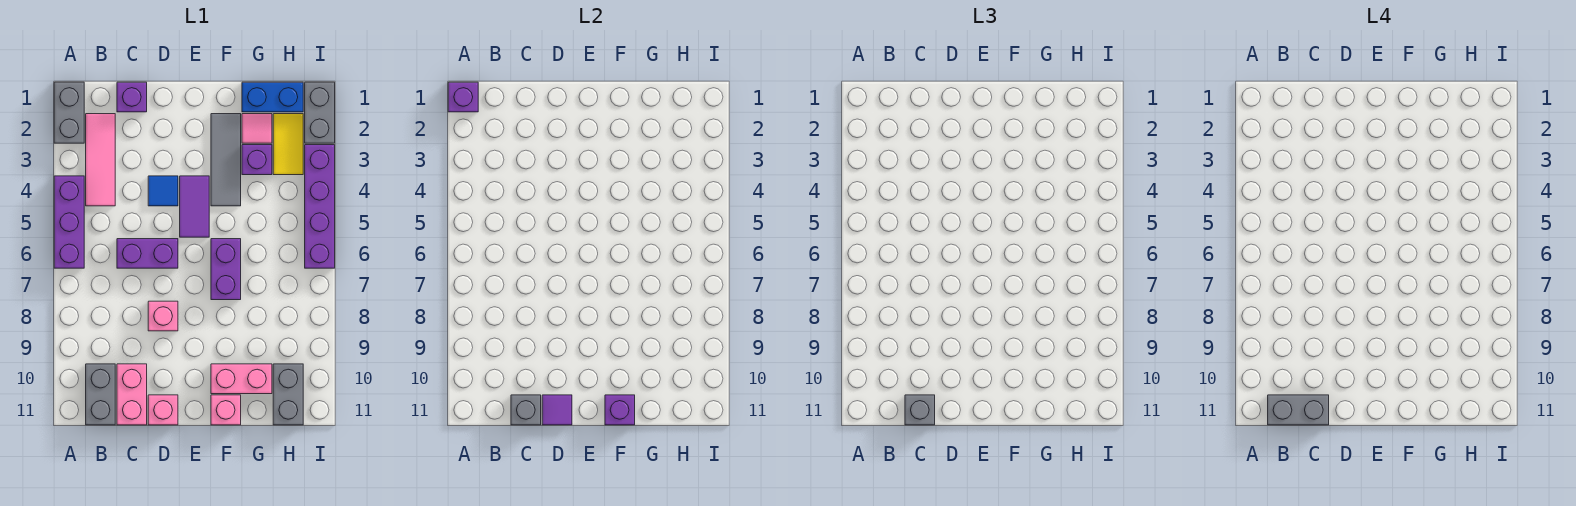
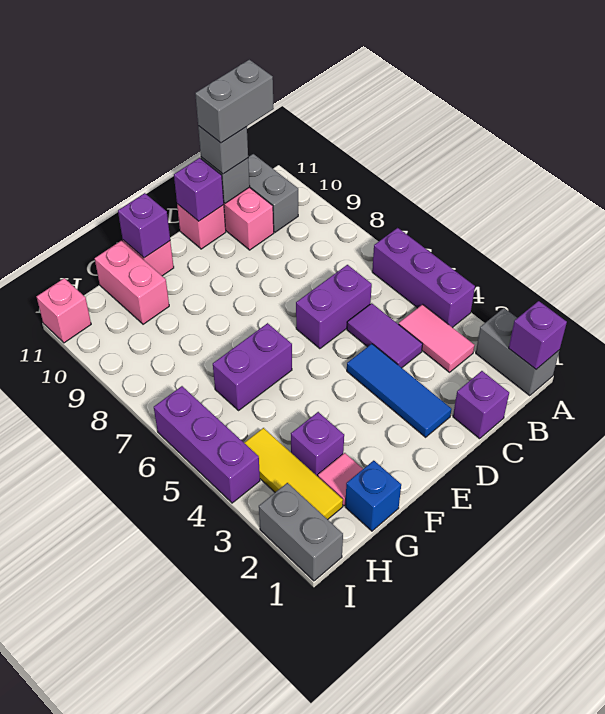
pink 1x3 tile [86,114,115,206] -> pink 1x2 tile [399,304,474,372]
blue 1x1 tile [148,176,178,206] -> blue 1x3 tile [347,344,452,437]
pink 1x1 brick [148,301,178,331] -> pink 1x1 brick moved to [36,278,91,343]
purple 1x1 tile [542,395,572,425] -> purple 1x1 brick [174,158,224,221]
purple 1x2 tile [180,176,209,237] -> purple 1x2 tile moved to [347,303,423,368]
grey 1x3 tile [211,114,241,206] -> none
purple 1x2 brick [211,239,241,300] -> purple 1x2 brick turned to [213,323,292,410]
pink 1x2 brick [211,364,272,394] -> pink 1x2 brick turned to [95,241,169,324]
blue 1x2 brick [242,82,303,112] -> blue 1x1 brick [345,461,401,531]
yellow 1x2 tile [273,114,303,175] -> yellow 1x3 tile [244,428,343,519]
grey 1x2 brick [273,364,303,425] -> none
purple 1x4 brick [305,145,335,268] -> purple 1x3 brick [154,386,260,503]

